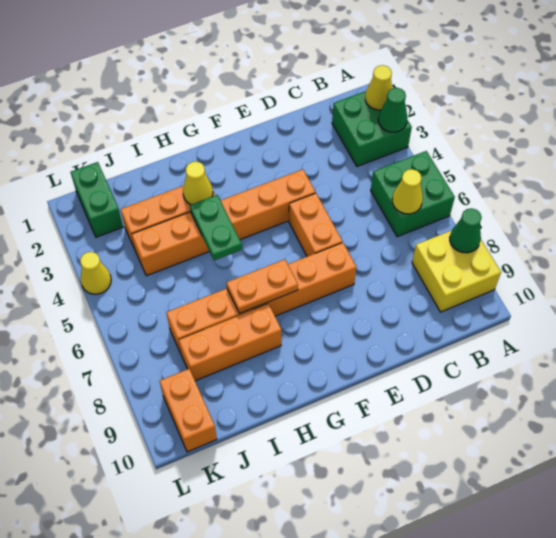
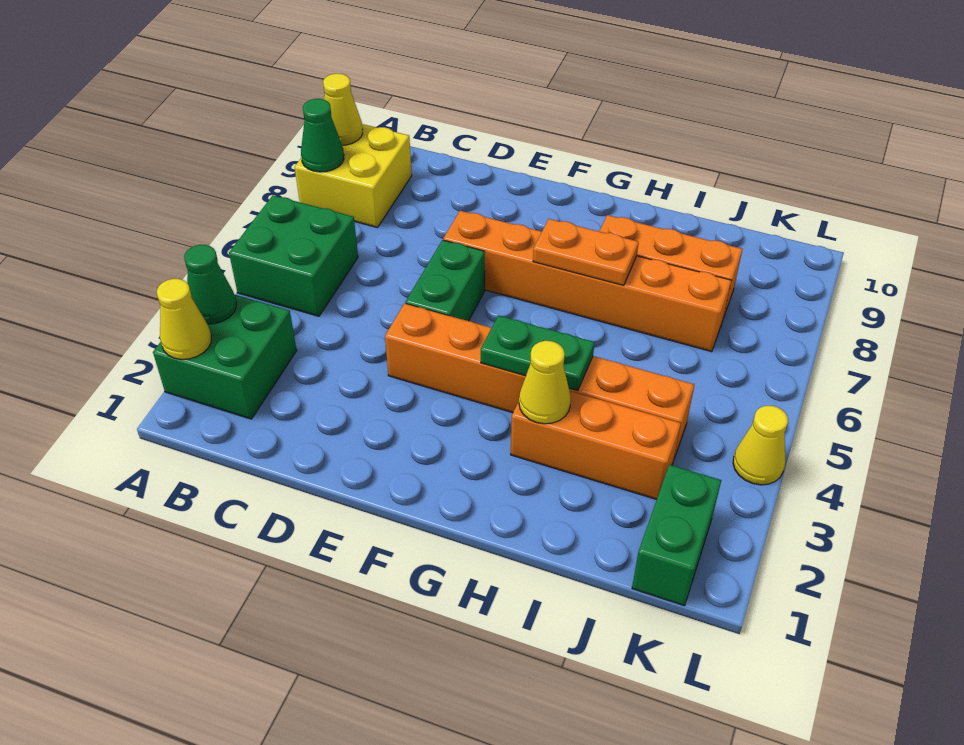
yellow 1x1 cone [392,169,423,214] -> yellow 1x1 cone moved to [323,74,363,145]
orange 1x2 brick [289,193,342,257] -> green 1x2 brick [405,240,485,321]
green 1x2 plate [190,195,242,261] -> green 1x2 plate turned to [481,315,595,391]
orange 1x2 brick [160,369,217,452] -> none

